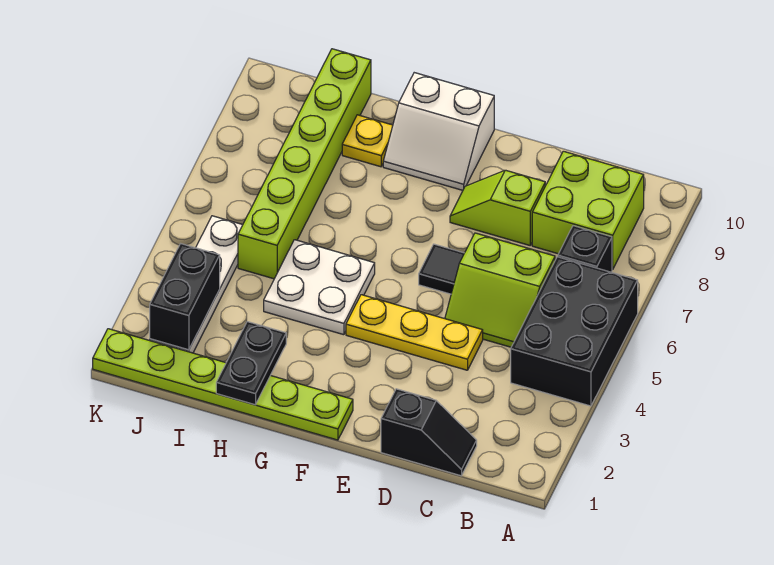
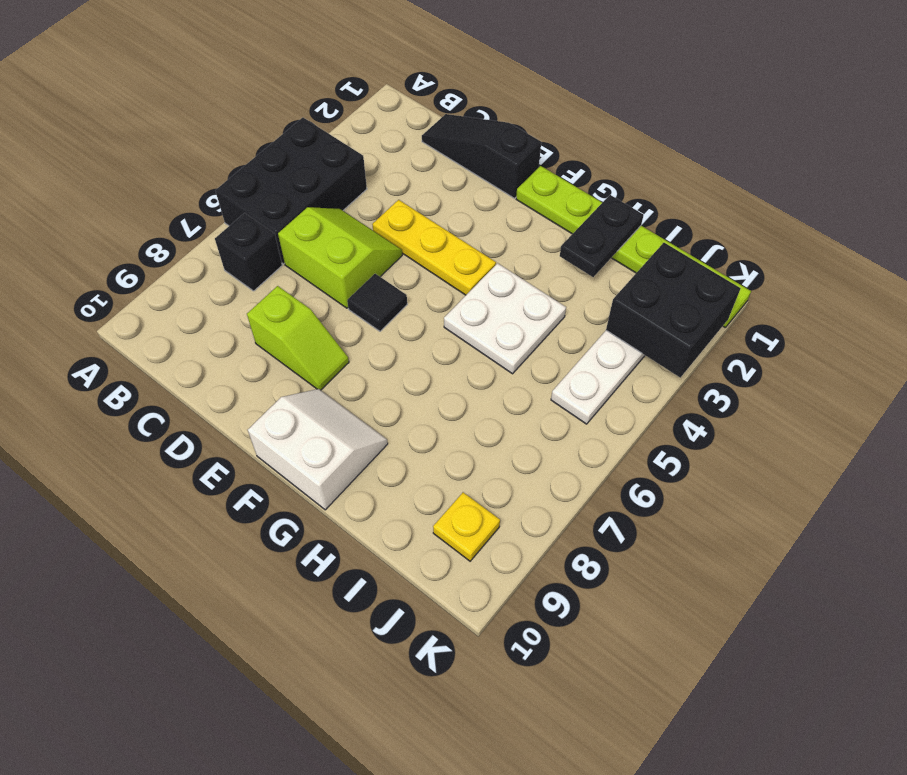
lime 2x2 brick [532,151,644,269] -> none
black 1x2 slope [381,389,477,476] -> black 1x3 slope [422,114,541,198]
yellow 1x1 plate [342,115,393,167] -> yellow 1x1 plate moved to [433,492,500,561]
lime 1x6 brick [238,49,371,279] -> none
black 1x2 brick [150,244,220,350] -> black 2x2 brick [606,243,741,378]

